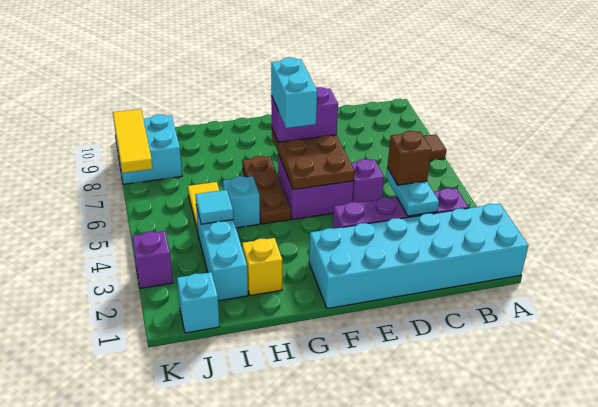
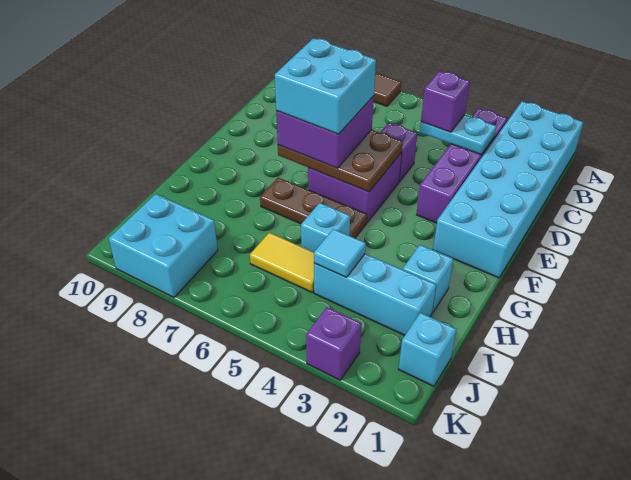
brown 1x1 brick [387,131,432,185] -> purple 1x1 brick [421,71,470,132]
purple 1x2 brick [271,87,338,142] -> purple 2x2 brick [276,96,374,168]
cyan 1x2 brick [271,57,317,128] -> cyan 2x2 brick [275,38,376,134]
yellow 1x1 brick [242,238,282,295] -> cyan 1x1 brick [403,245,453,313]
yellow 1x3 tile [113,109,153,173] -> none

